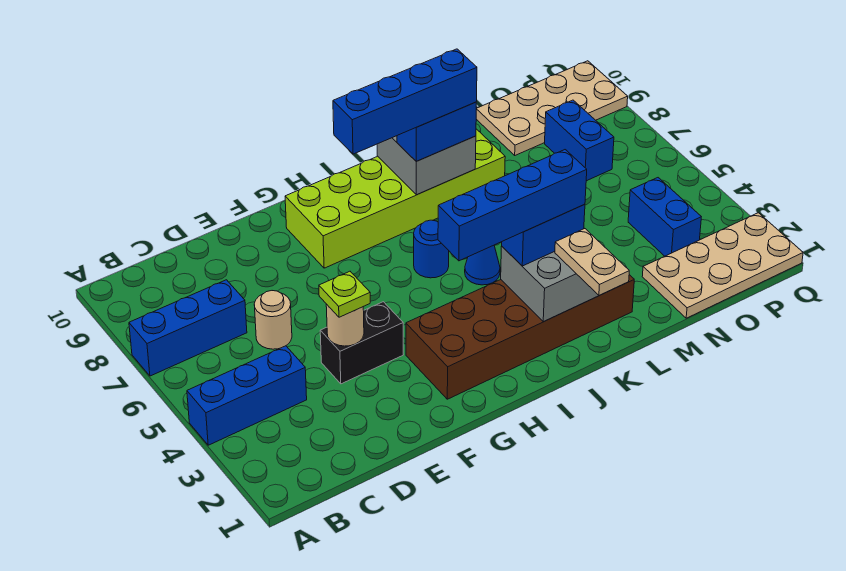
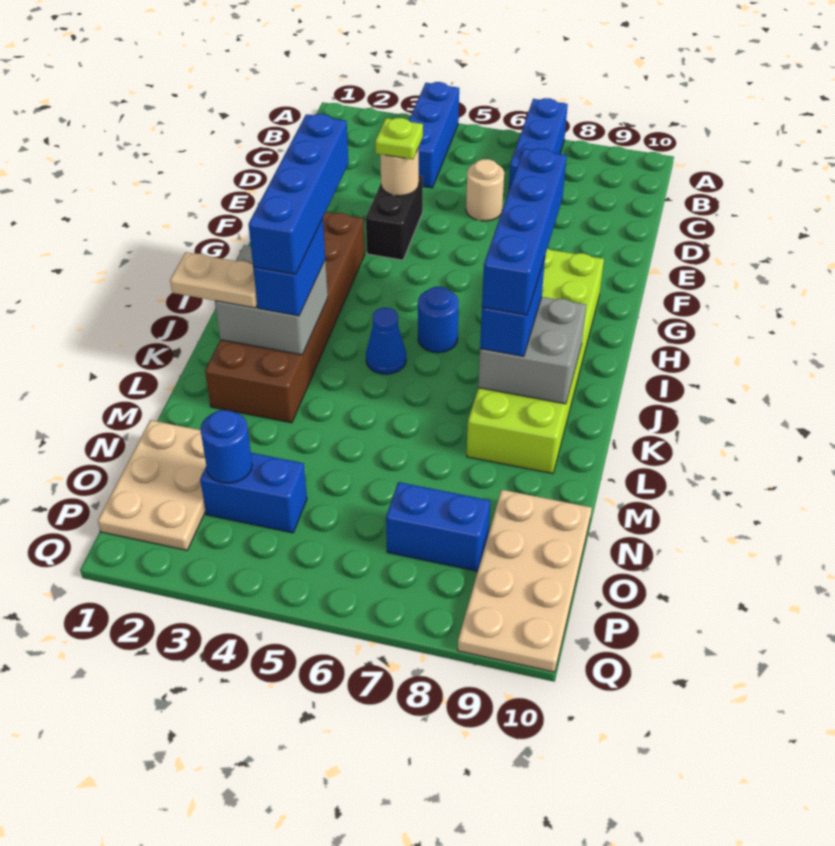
tan 2x4 plate [642,213,803,318] -> tan 2x3 plate [98,420,206,550]
none -> blue 1x1 round brick [200,410,252,483]

